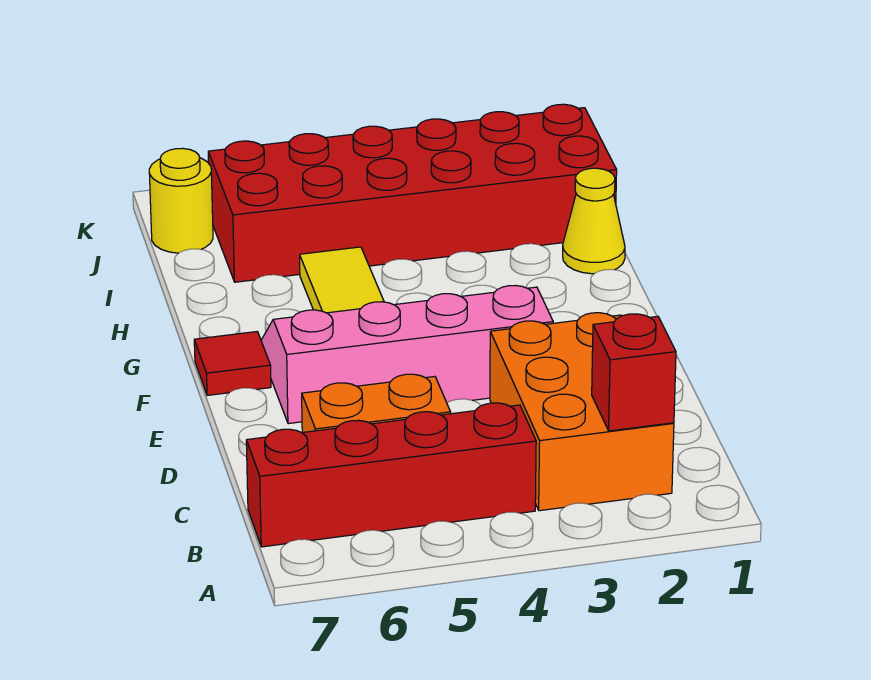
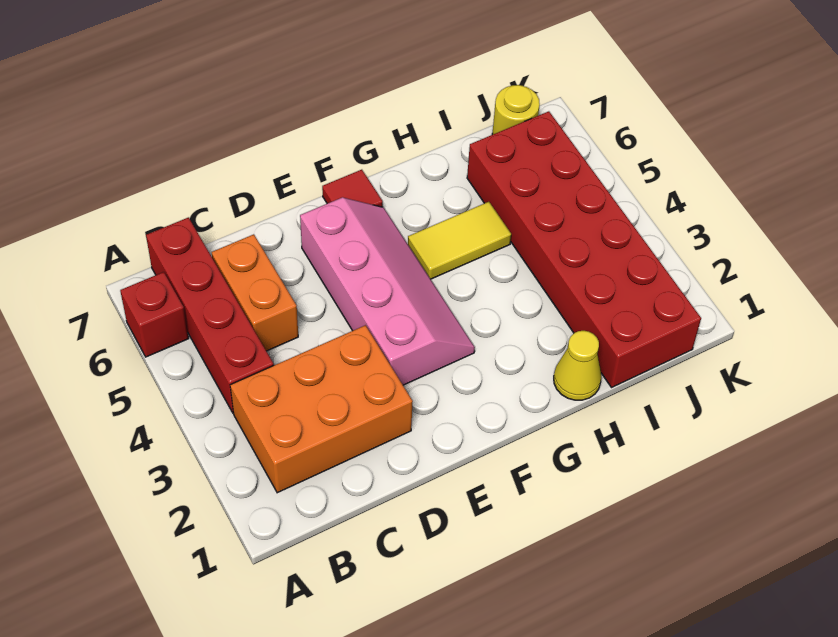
red 1x1 brick [592,314,676,431] -> red 1x1 brick moved to [120,272,189,357]

